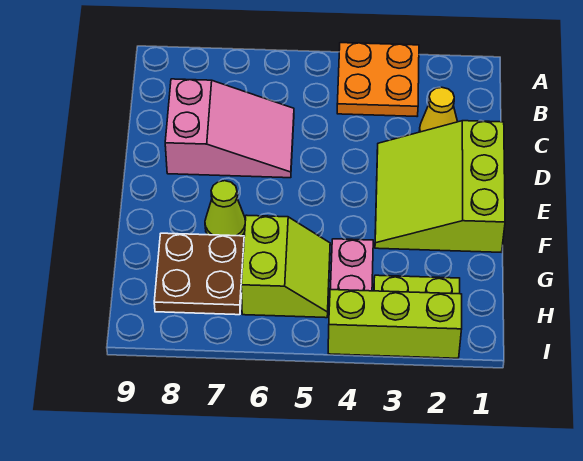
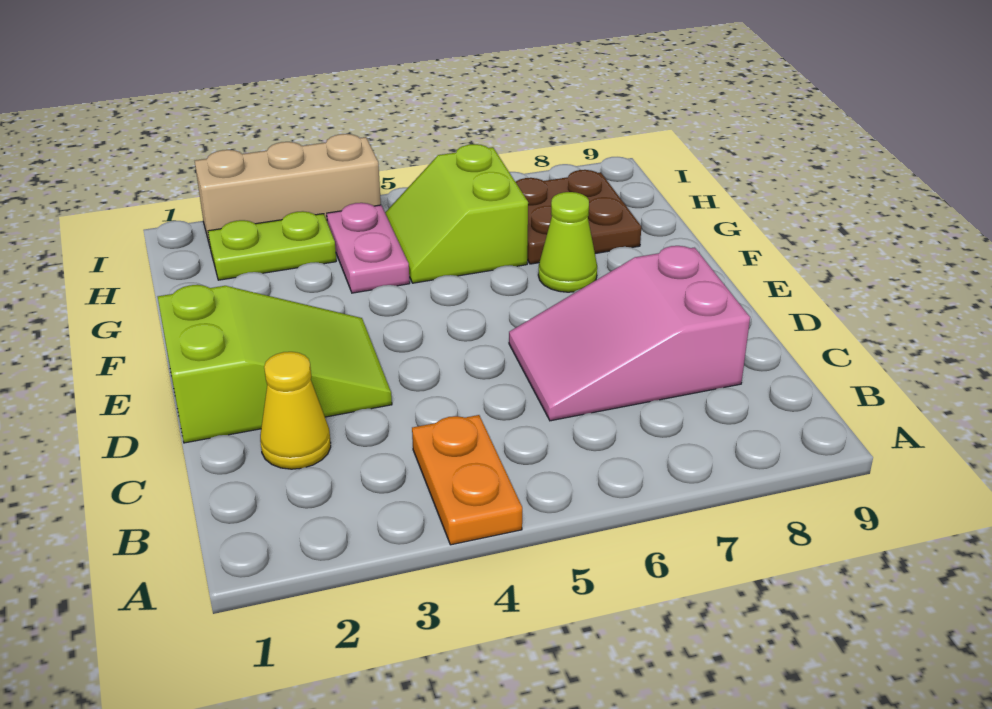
orange 2x2 plate [337,43,419,116] -> orange 1x2 plate [412,415,522,545]
lime 3x3 slope [375,121,505,252] -> lime 2x3 slope [158,285,392,443]
lime 1x3 brick [328,290,462,358] -> tan 1x3 brick [195,134,381,246]

